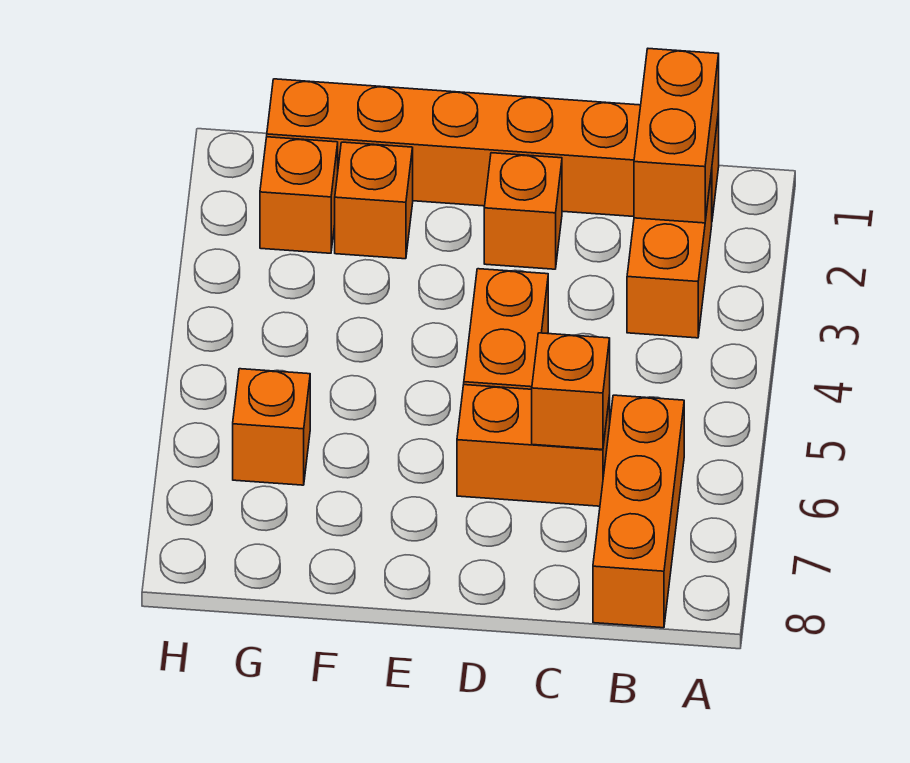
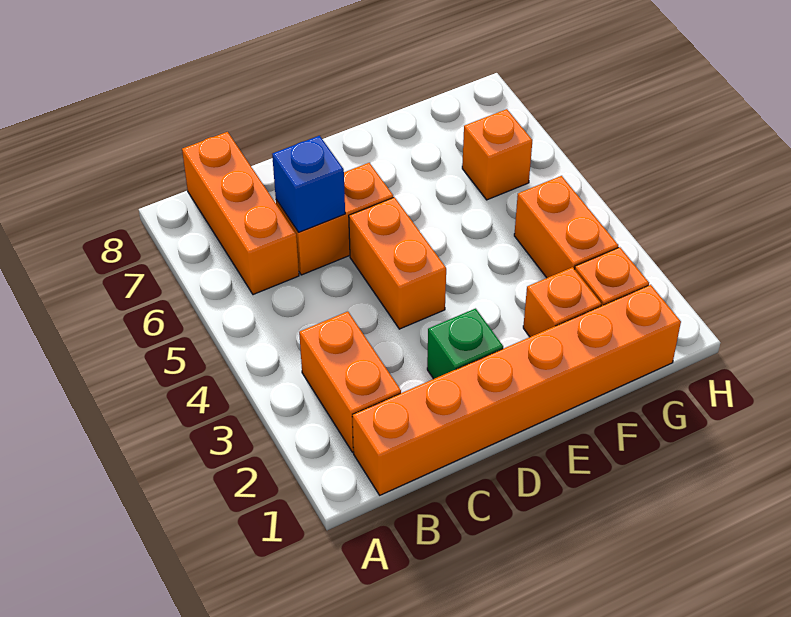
orange 1x2 brick [634,49,719,223] -> orange 1x2 brick moved to [514,176,618,278]
orange 1x1 brick [532,333,610,450] -> blue 1x1 brick [272,136,345,232]
orange 1x1 brick [484,153,562,269] -> green 1x1 brick [427,309,503,379]

